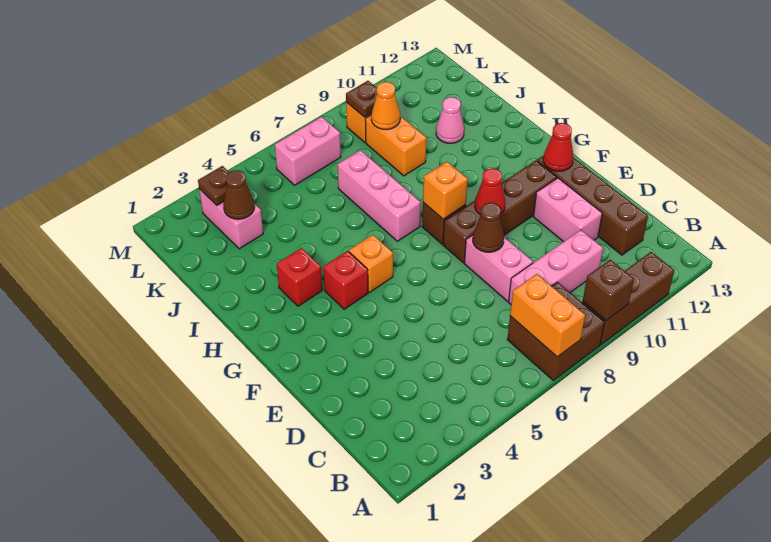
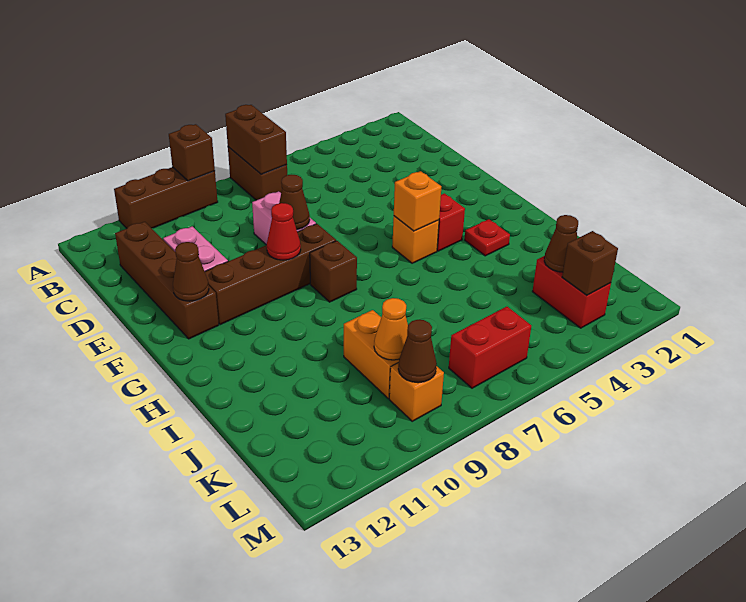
brown 2x2 brick [507,282,605,380] -> brown 1x2 brick [228,147,287,200]
orange 1x2 brick [510,274,585,357] -> brown 1x2 brick [225,105,287,174]
pink 1x3 brick [509,230,603,304] -> none
red 1x1 cone [543,123,573,171] -> brown 1x1 cone [173,242,209,301]
orange 1x1 brick [423,162,468,219] -> orange 1x1 brick moved to [394,171,441,231]
red 1x1 brick [277,248,322,306] -> red 1x1 plate [465,219,510,256]
pink 1x3 brick [338,150,421,241] -> none
pink 1x1 cone [436,97,464,143] -> none
pink 1x2 brick [199,189,263,249] -> red 1x2 brick [532,256,611,328]
brown 1x1 plate [198,166,229,205] -> brown 1x1 brick [562,231,618,295]
pink 1x2 brick [275,117,341,185] -> red 1x2 brick [449,307,531,388]
brown 1x1 plate [346,81,377,117] -> brown 1x1 cone [398,320,437,383]

